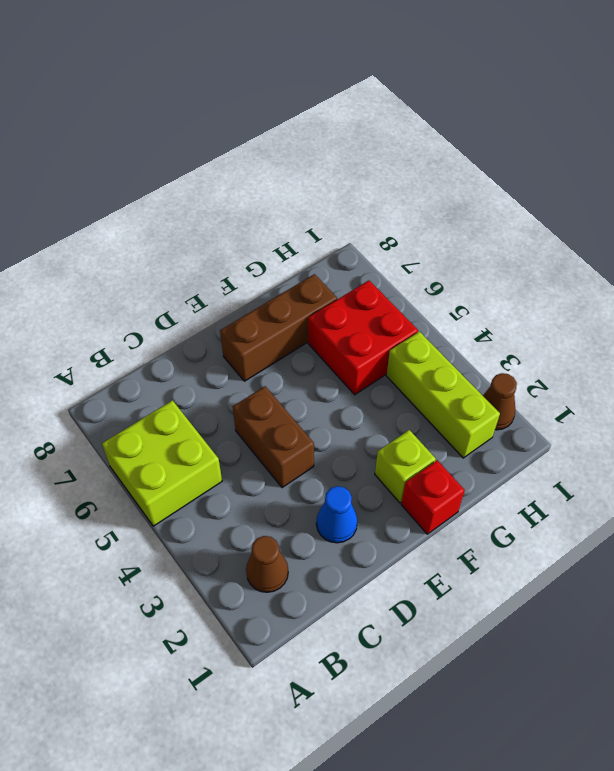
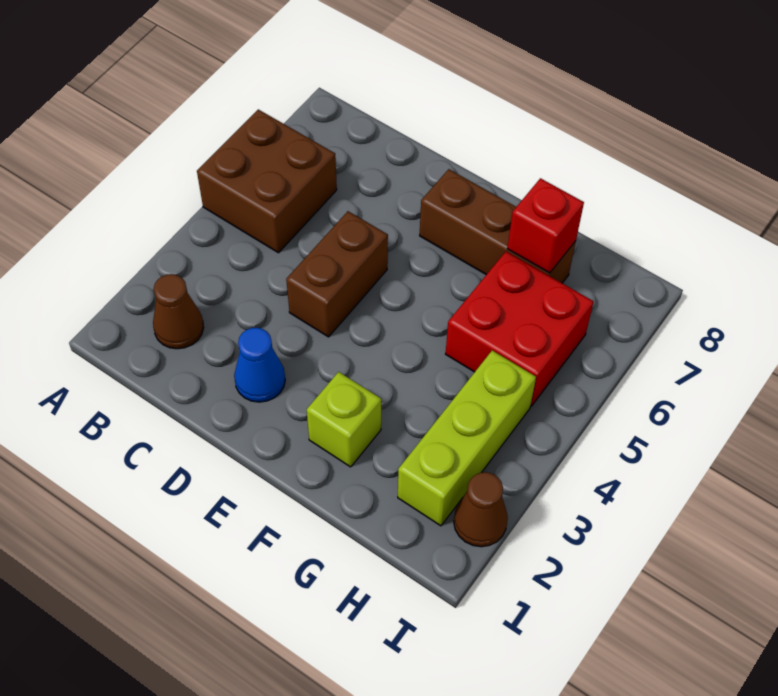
lime 2x2 brick [102,400,222,526] -> brown 2x2 brick [197,109,337,253]
red 1x1 brick [401,460,465,534] -> red 1x1 brick moved to [507,178,584,273]

